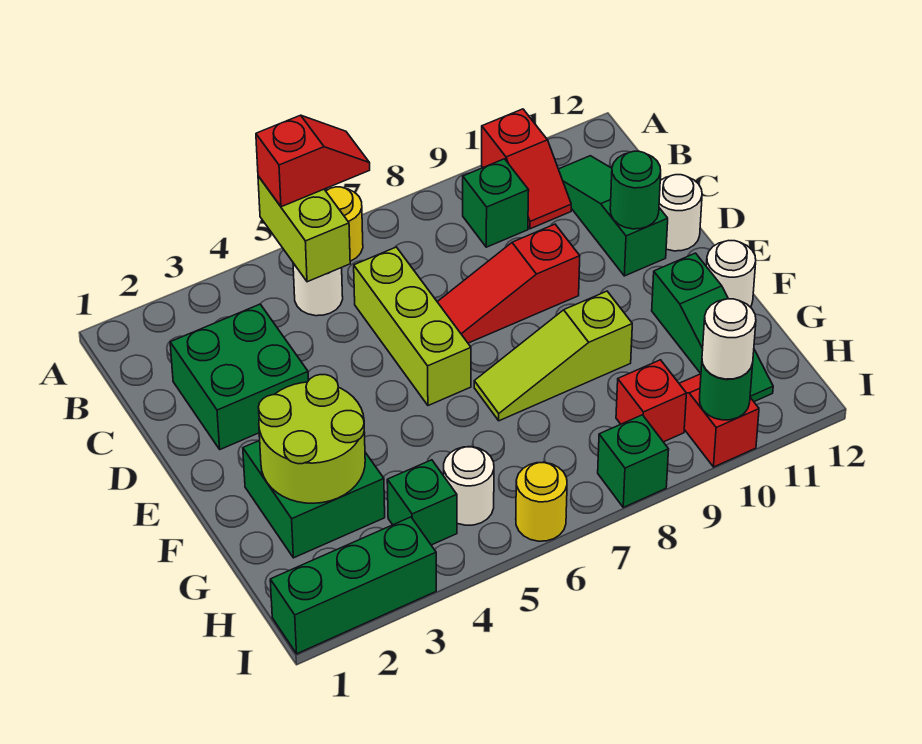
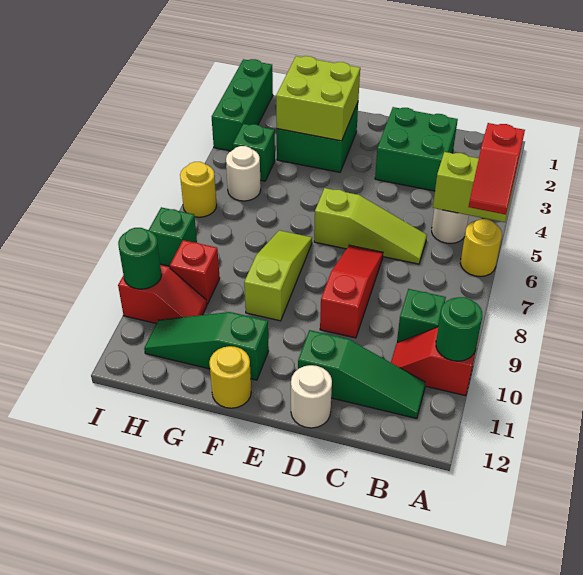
lime 1x3 brick [354,247,471,406] -> lime 1x3 slope [314,188,427,264]
green 1x1 round brick [610,151,661,229] -> green 1x1 round brick moved to [436,297,482,361]
lime 2x2 round brick [259,375,365,503] -> lime 2x2 brick [276,56,360,141]
white 1x1 round brick [706,241,756,307] -> yellow 1x1 round brick [209,346,251,408]
white 1x1 round brick [702,299,756,379] -> none

